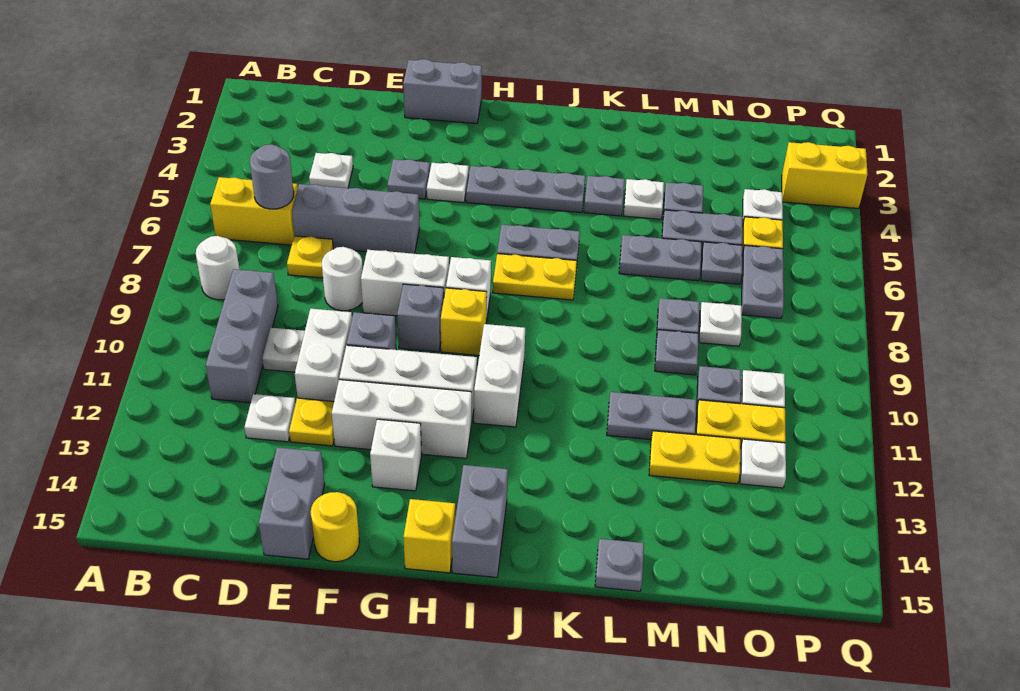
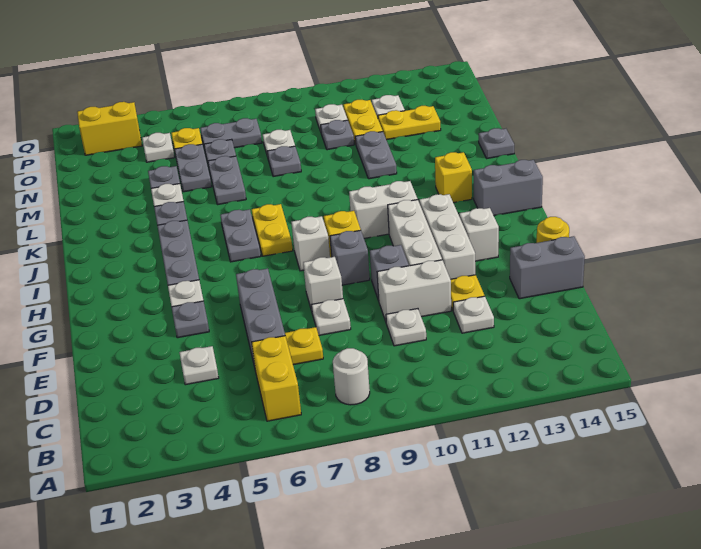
grey 1x1 round brick [250,144,294,209] -> none
grey 1x3 brick [206,269,278,403] -> none
white 1x1 round brick [322,247,363,311] -> white 1x1 plate [311,299,351,335]
grey 1x2 brick [403,59,482,124] -> none
white 1x2 brick [361,250,449,316] -> white 1x1 brick [303,257,343,311]
yellow 1x1 brick [403,499,455,573] -> yellow 1x1 brick moved to [435,152,472,203]
grey 1x1 plate [655,330,699,375] -> none
yellow 1x2 plate [649,431,740,484] -> yellow 1x2 plate turned to [378,106,441,140]
yellow 1x2 brick [782,142,868,208] -> yellow 1x2 brick turned to [77,102,142,155]

